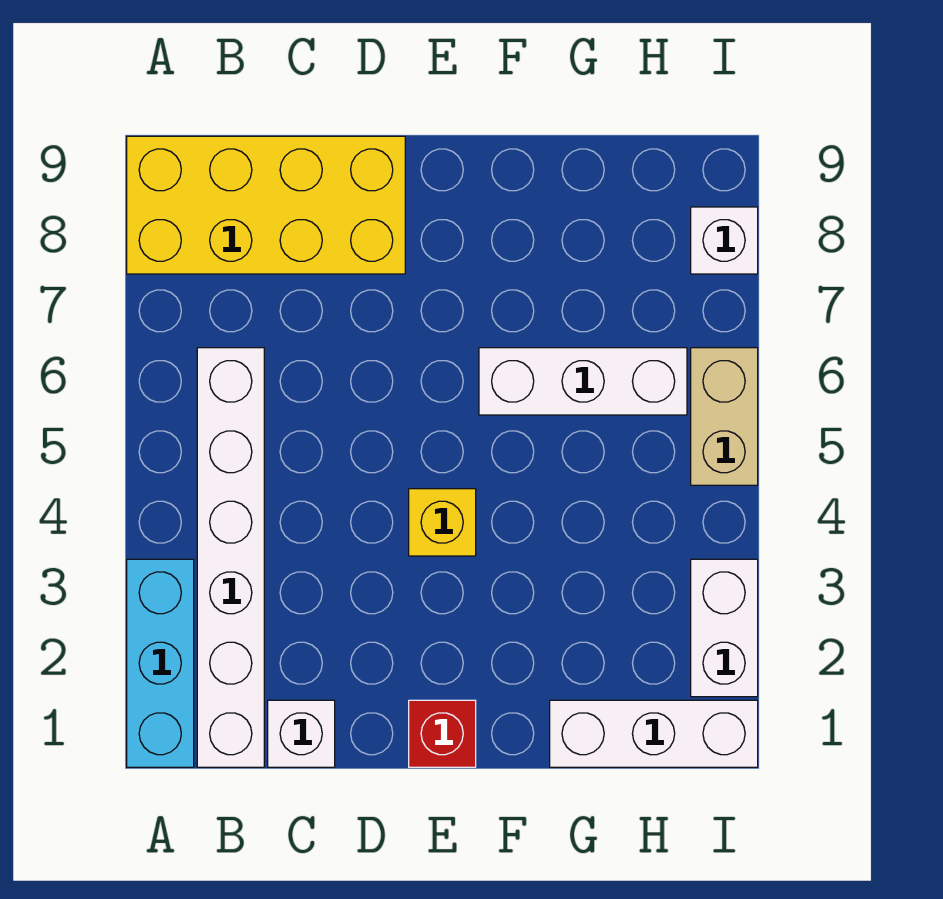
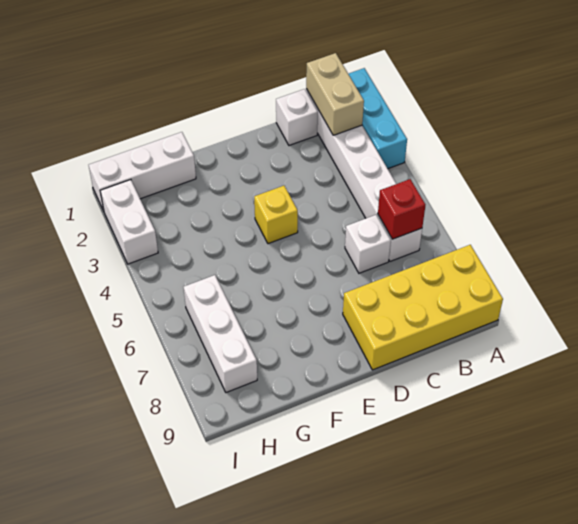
red 1x1 brick [409,700,476,767] -> red 1x1 brick moved to [378,179,425,239]
white 1x3 brick [479,348,687,415] -> white 1x3 brick turned to [184,275,257,392]
tan 1x2 brick [691,348,758,485] -> tan 1x2 brick moved to [306,53,364,135]
white 1x1 brick [691,207,758,274] -> white 1x1 brick moved to [345,215,391,273]

